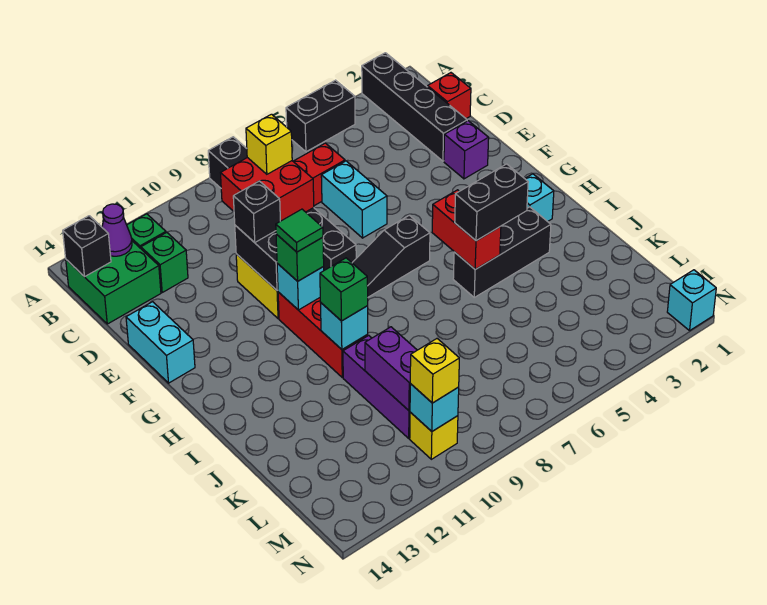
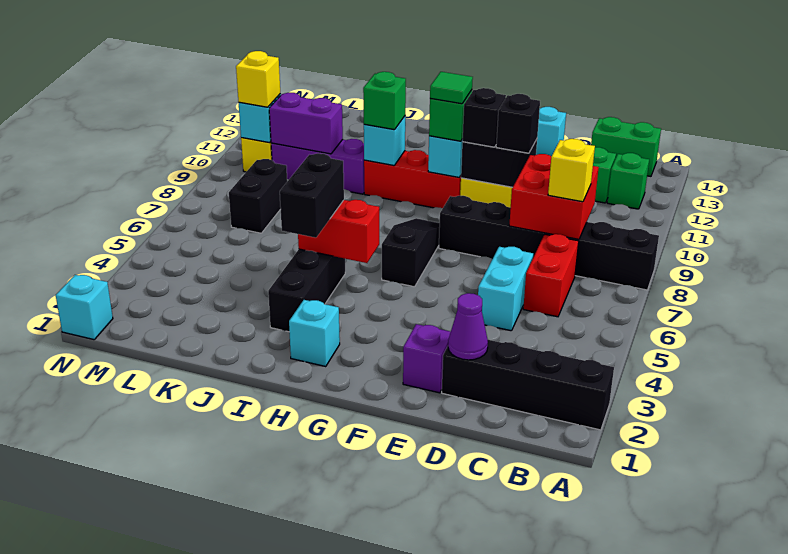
black 1x2 brick [286,80,355,152] -> black 1x2 brick moved to [229,159,287,233]
green 2x2 brick [66,241,161,324] -> green 1x2 brick [591,117,661,176]
purple 1x1 cone [102,204,132,256] -> purple 1x1 cone moved to [448,293,488,360]
black 1x1 brick [63,216,111,277] -> black 1x1 brick moved to [462,88,506,147]
red 1x1 brick [428,73,471,119] -> none
cyan 1x2 brick [321,161,387,238] -> cyan 1x2 brick turned to [478,247,533,331]

